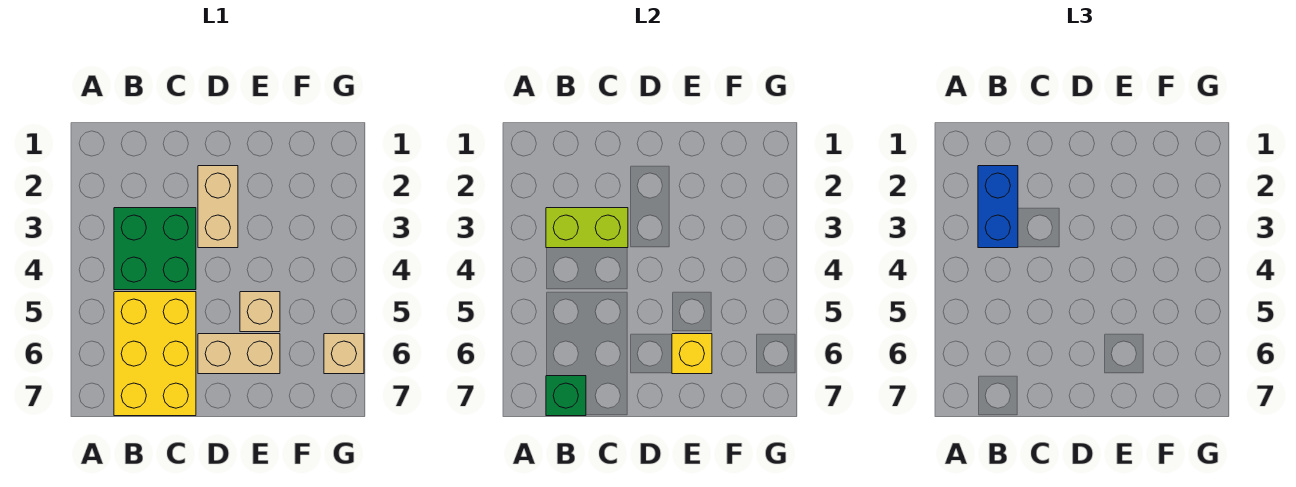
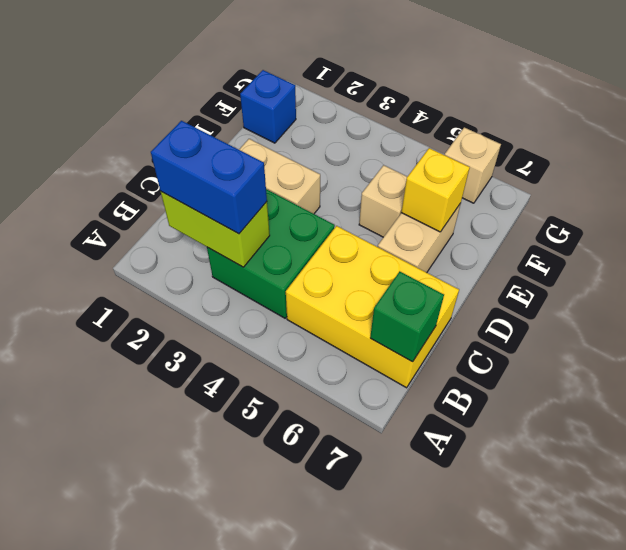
lime 1x2 brick [546,208,628,248] -> lime 1x2 brick turned to [161,192,270,267]
none -> blue 1x1 brick [240,70,296,143]

